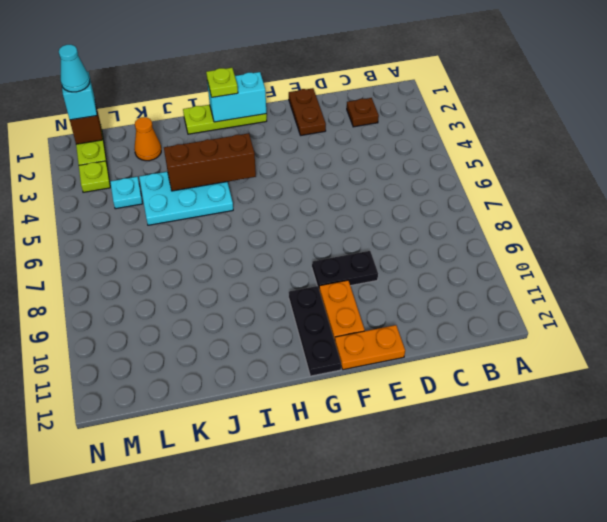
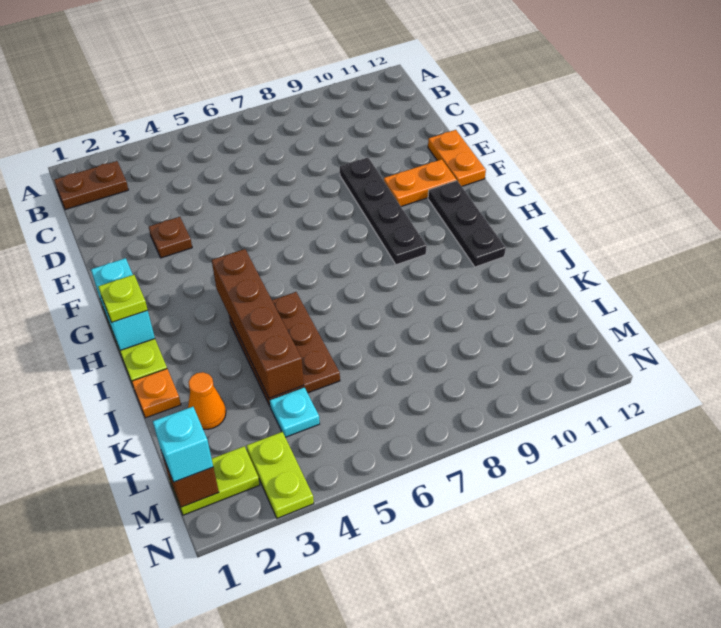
brown 1x1 plate [347,98,379,127] -> brown 1x1 plate moved to [149,217,192,258]
brown 1x2 plate [289,88,326,135] -> brown 1x2 plate moved to [54,161,128,210]
black 1x2 plate [312,251,378,287] -> black 1x4 plate [340,158,426,265]
black 1x3 plate [289,286,341,376] -> black 1x3 plate turned to [428,181,506,267]
brown 1x3 brick [164,133,256,191] -> brown 1x4 brick [212,249,304,398]
cyan 2x3 plate [139,172,233,225] -> brown 2x3 plate [229,292,340,406]
none -> orange 1x1 plate [132,369,181,418]
cyan 1x1 cone [59,45,90,92] -> none
lime 1x1 plate [79,161,110,192] -> lime 1x2 plate [247,432,314,518]

